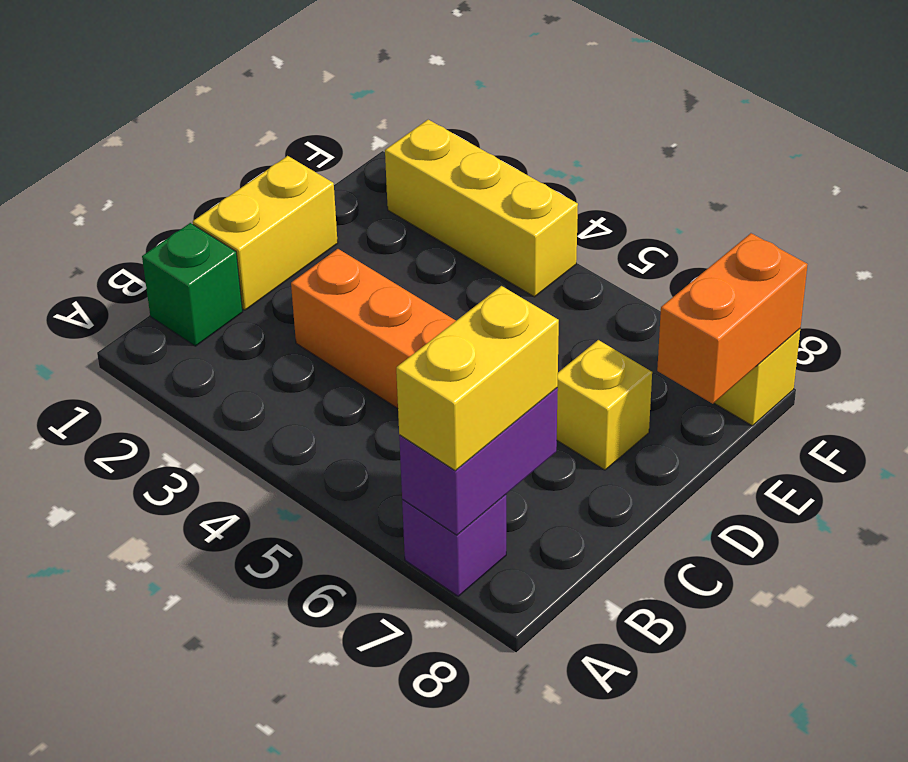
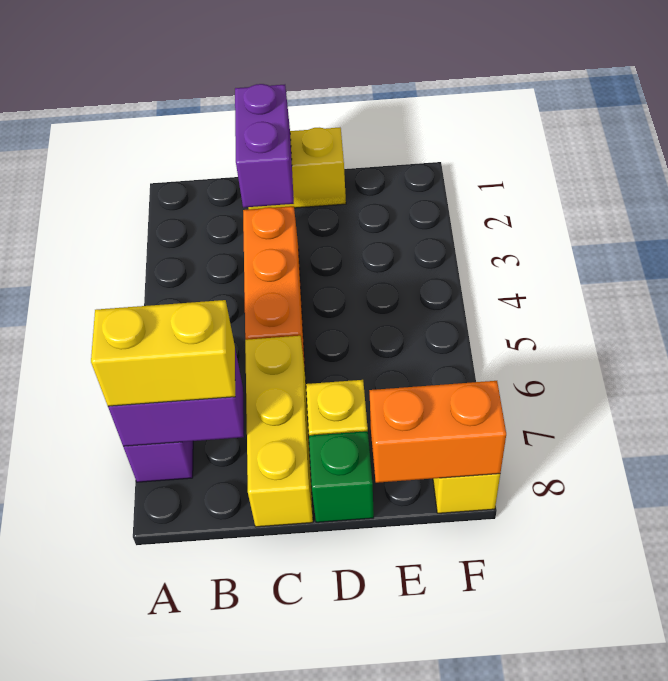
green 1x1 brick [142,223,243,346] -> green 1x1 brick moved to [309,431,374,522]
none -> purple 1x2 brick [235,84,294,208]
yellow 1x3 brick [385,120,578,297] -> yellow 1x3 brick moved to [245,336,313,527]

